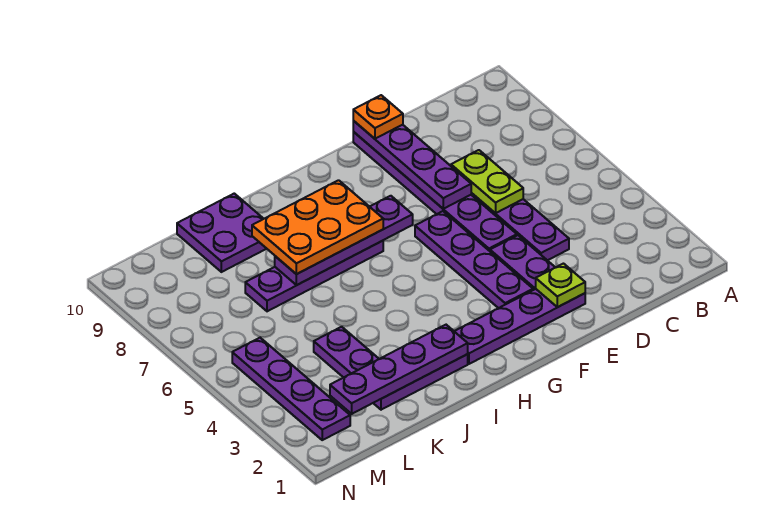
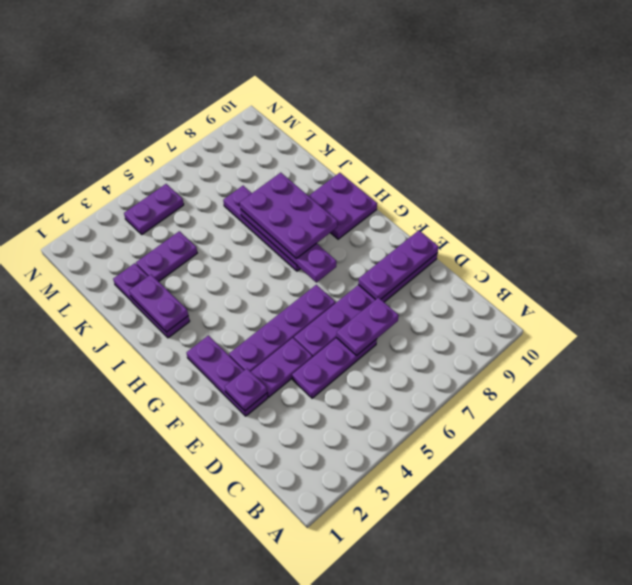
lime 1x2 plate [451,150,523,213] -> purple 1x2 plate [336,297,399,356]
purple 1x4 plate [454,289,585,364] -> purple 1x3 plate [186,336,268,416]
lime 1x1 plate [536,264,585,307] -> purple 1x1 plate [225,369,267,411]
purple 1x4 plate [353,121,471,209] -> purple 1x3 plate [358,230,439,300]
orange 1x1 plate [353,95,403,139] -> none
orange 2x3 plate [252,180,383,274] -> purple 2x3 plate [240,173,338,258]
purple 1x4 plate [330,325,468,414] -> purple 1x2 plate [129,275,188,332]
purple 2x2 plate [177,194,267,272] -> purple 2x2 plate moved to [309,173,377,239]
purple 1x4 plate [232,338,350,440] -> purple 1x2 plate [124,184,184,234]

